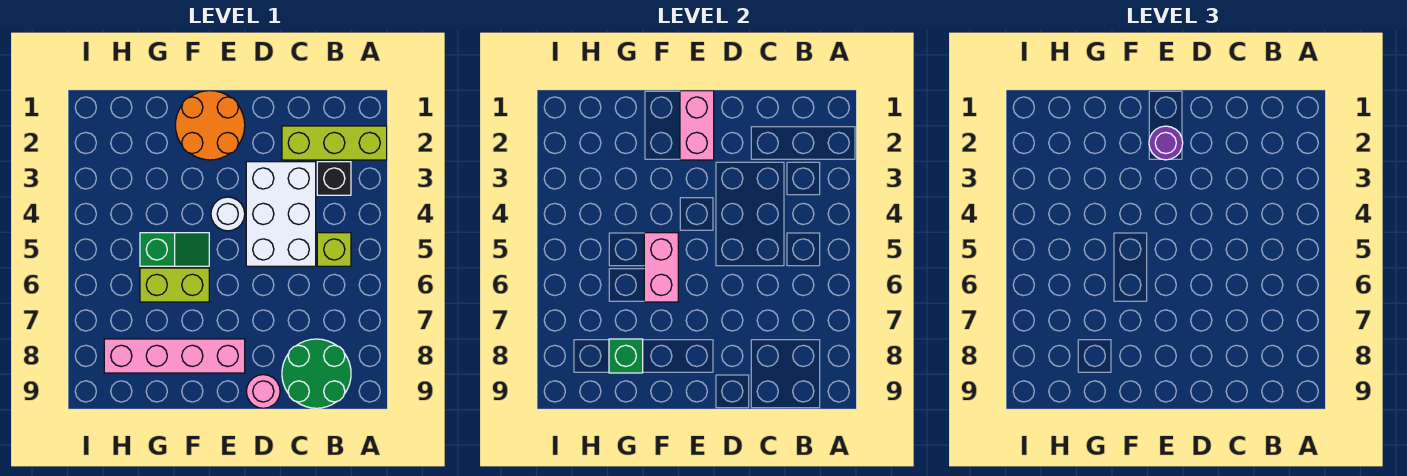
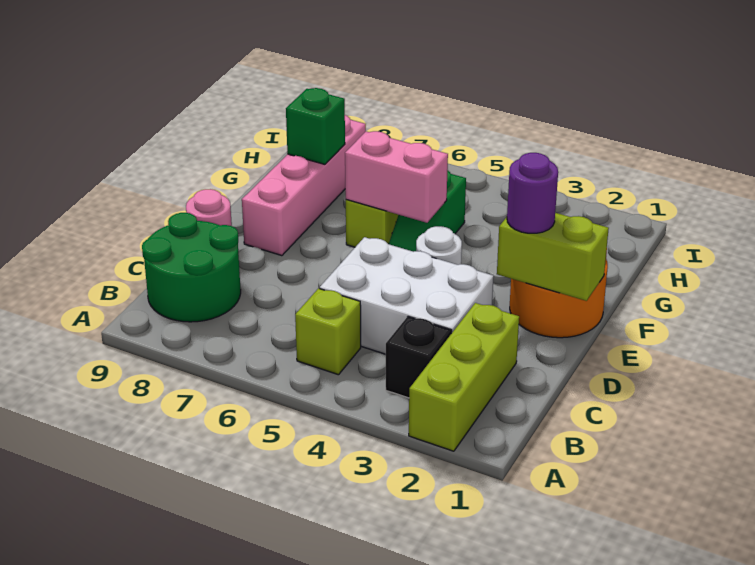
pink 1x2 brick [680,91,714,160] -> lime 1x2 brick [497,213,609,301]

